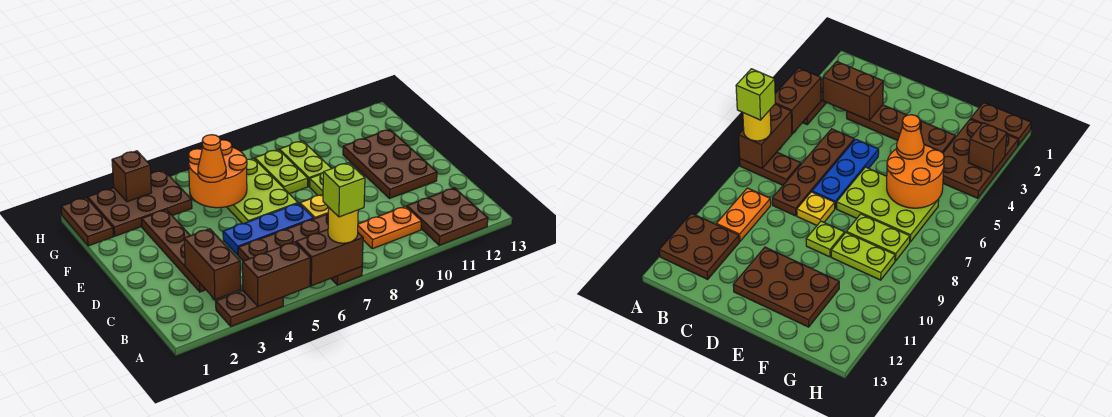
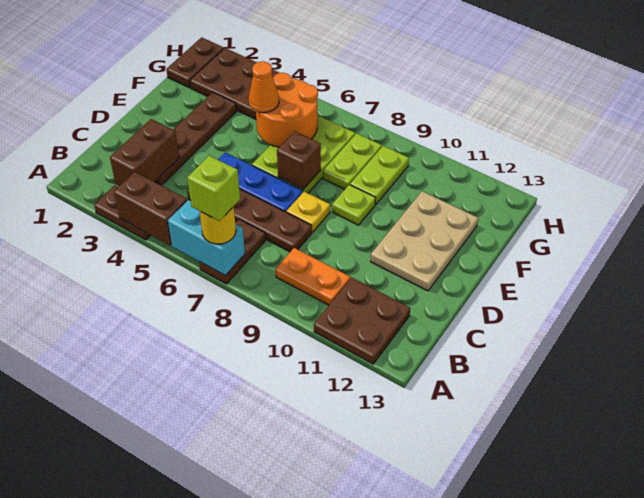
brown 1x2 brick [296,229,363,286] -> cyan 1x2 brick [168,199,245,276]
brown 2x3 plate [343,129,437,199] -> tan 2x3 plate [371,191,478,291]
brown 1x1 brick [112,151,152,202] -> brown 1x1 brick moved to [277,131,321,189]

